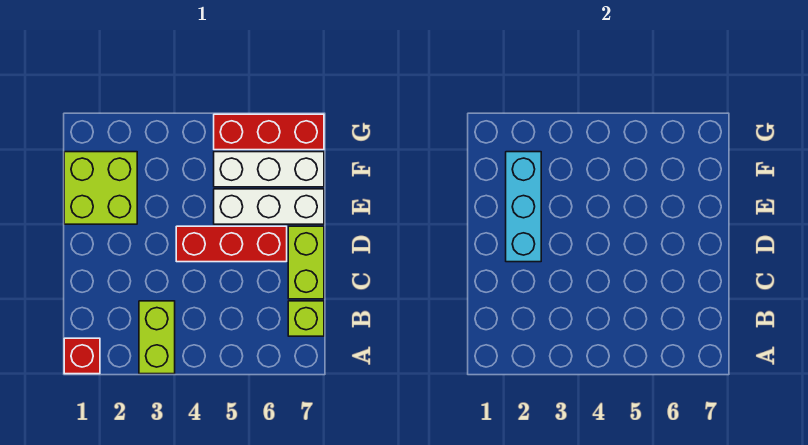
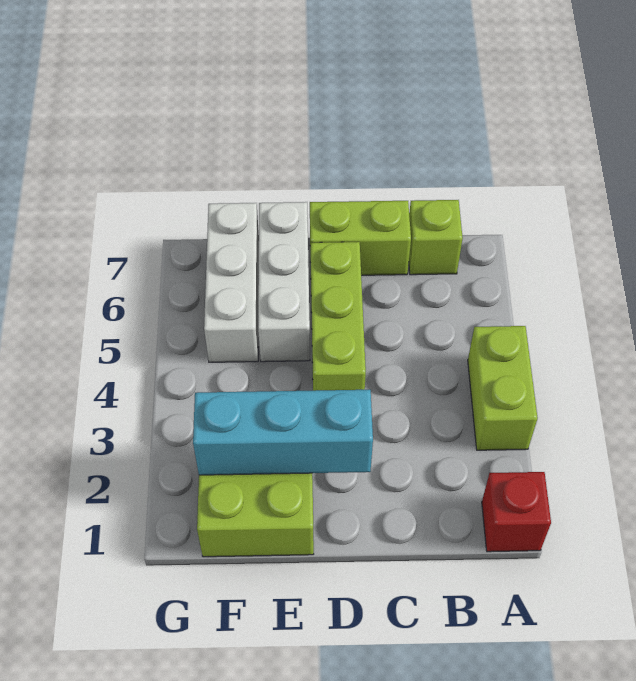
lime 1x2 brick [139,301,175,374] -> lime 1x2 brick turned to [468,326,538,450]
red 1x3 brick [176,226,287,262] -> lime 1x3 brick [311,242,366,391]
red 1x3 brick [214,114,324,150] -> none

